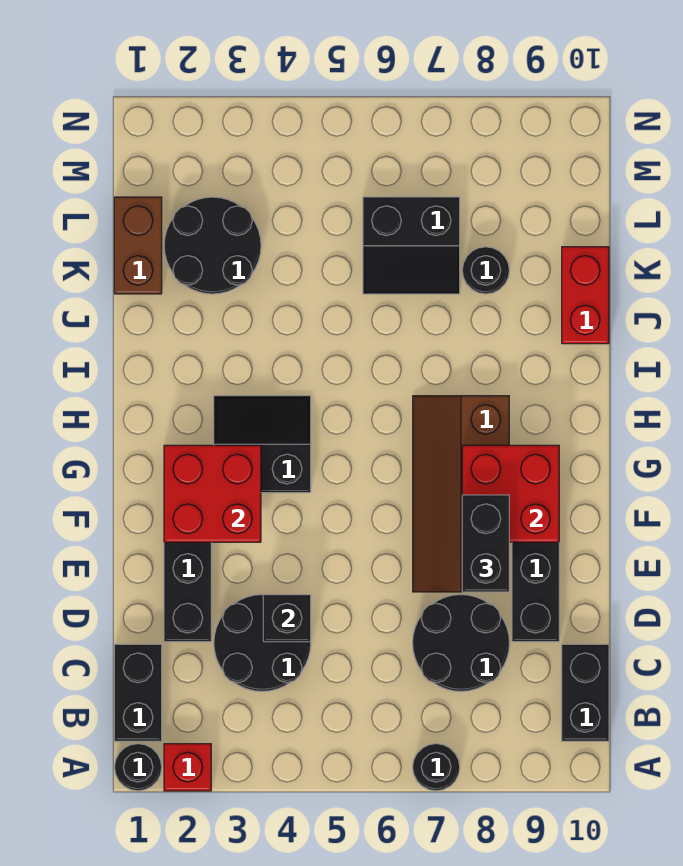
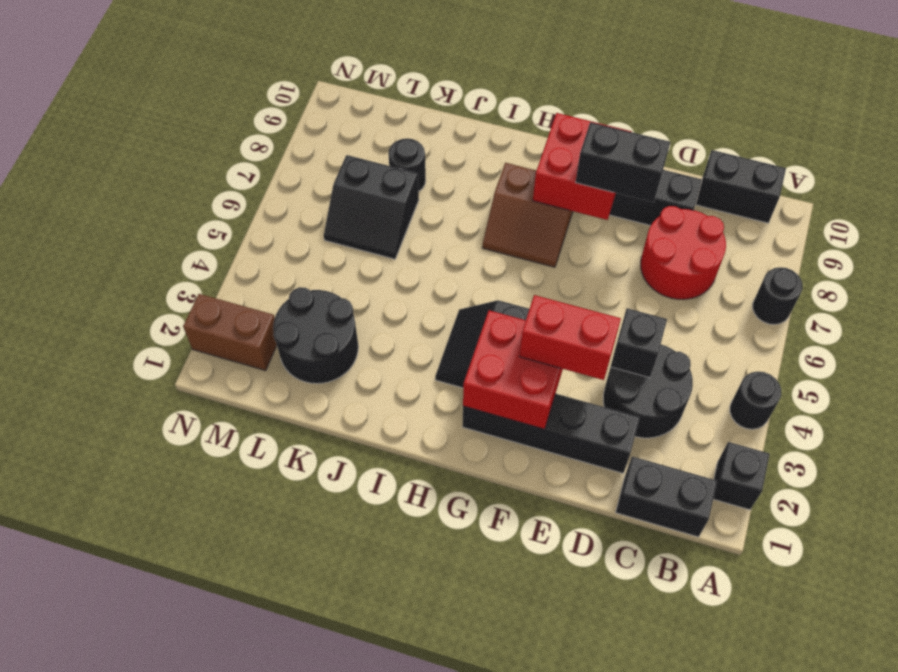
black 1x1 round brick [114,744,162,791] -> black 1x1 round brick moved to [730,371,781,429]
red 1x1 brick [164,744,211,791] -> black 1x1 brick [713,442,770,510]
black 2x2 round brick [413,595,509,691] -> red 2x2 round brick [641,206,726,299]
brown 2x4 slope [413,396,509,592] -> brown 2x2 slope [482,163,573,267]
red 1x2 brick [562,247,609,344] -> red 1x2 brick moved to [519,295,621,380]
brown 1x2 brick [114,197,162,294] -> brown 1x2 brick moved to [183,294,277,370]
black 2x2 slope [363,197,460,294] -> black 2x2 slope turned to [324,155,419,259]

